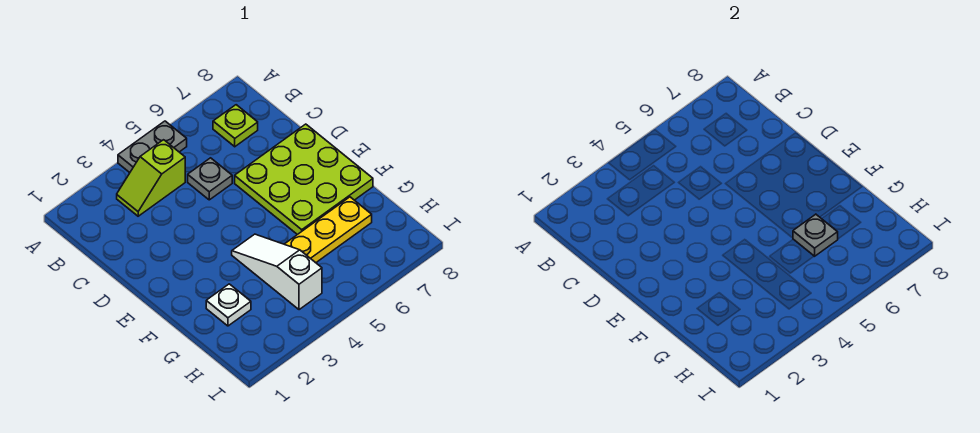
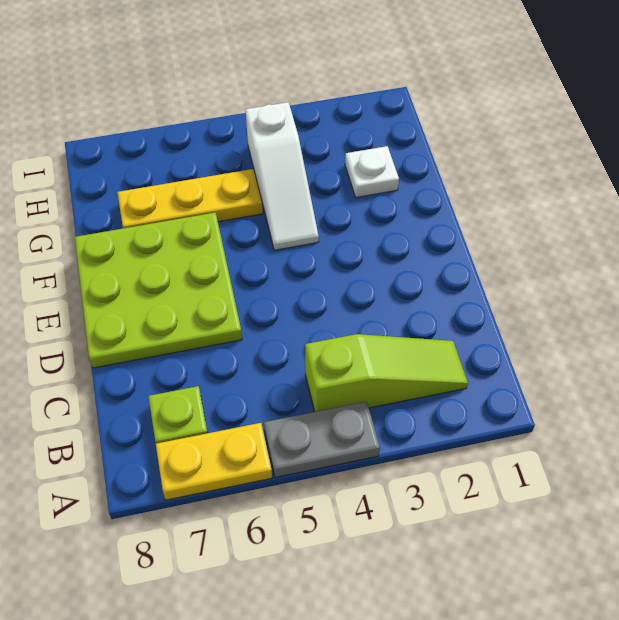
none -> yellow 1x2 plate [156,423,272,500]
lime 1x2 slope [117,140,185,216] -> lime 1x3 slope [305,334,468,412]
grey 1x1 plate [188,158,232,200] -> none
grey 1x1 plate [793,214,838,256] -> none

